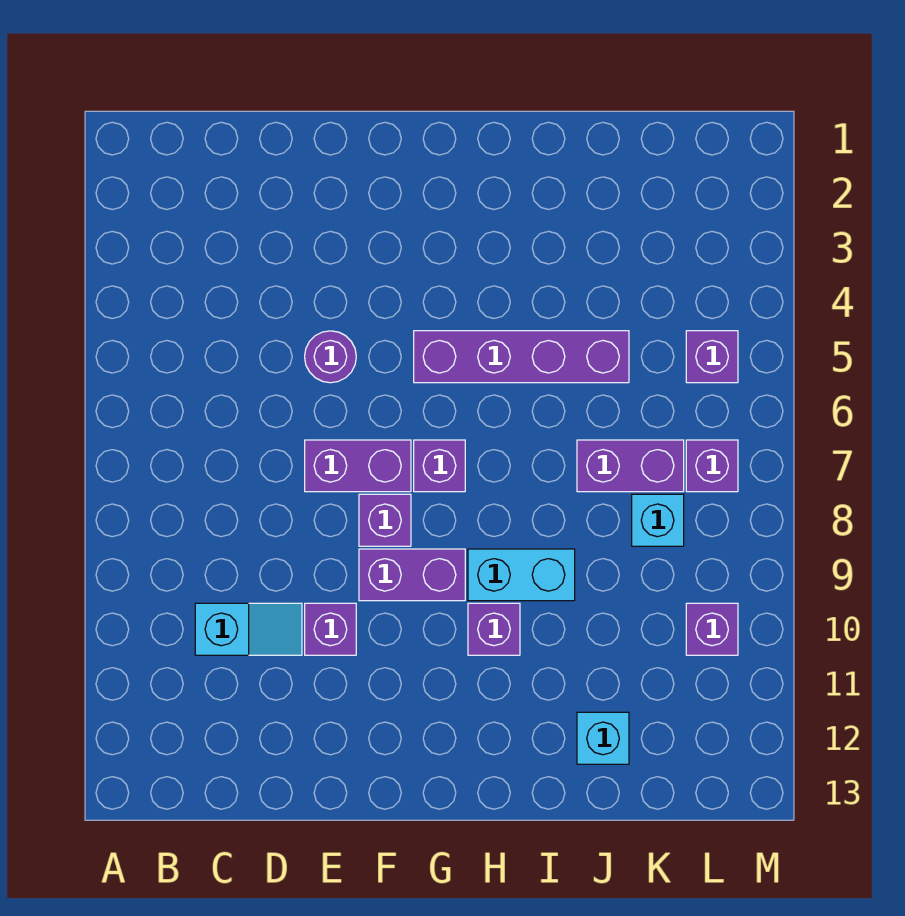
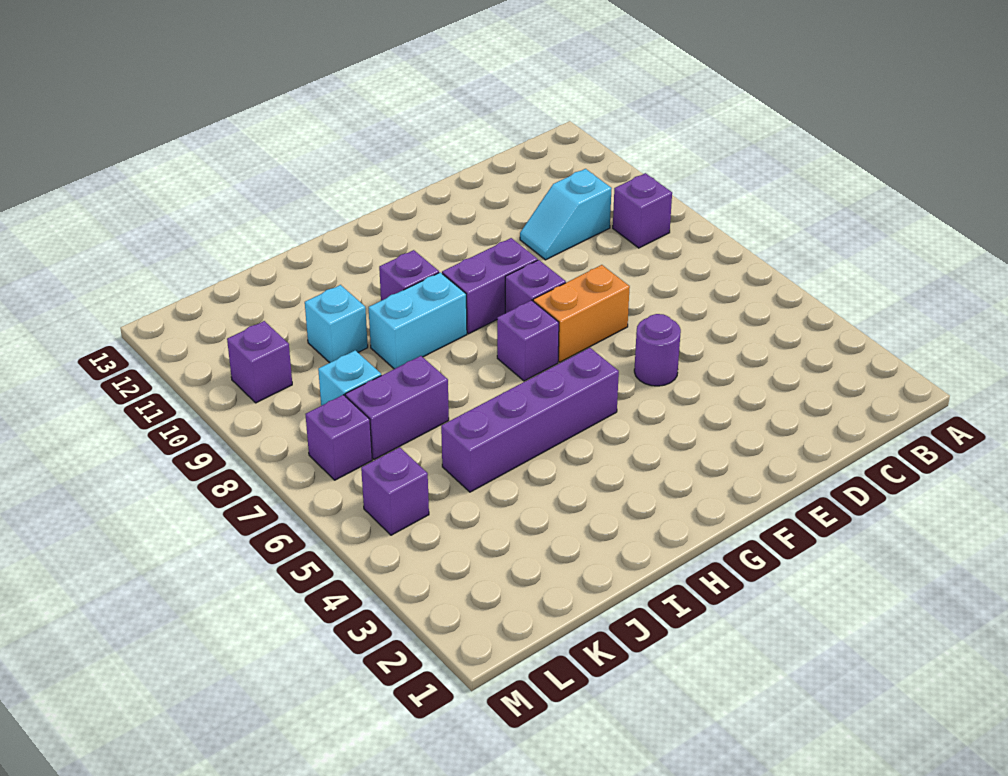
purple 1x2 brick [305,440,411,492] -> orange 1x2 brick [533,265,630,362]
purple 1x1 brick [305,603,356,655] -> purple 1x1 brick moved to [613,173,672,248]
cyan 1x1 brick [577,712,629,764] -> cyan 1x1 brick moved to [305,285,368,363]

